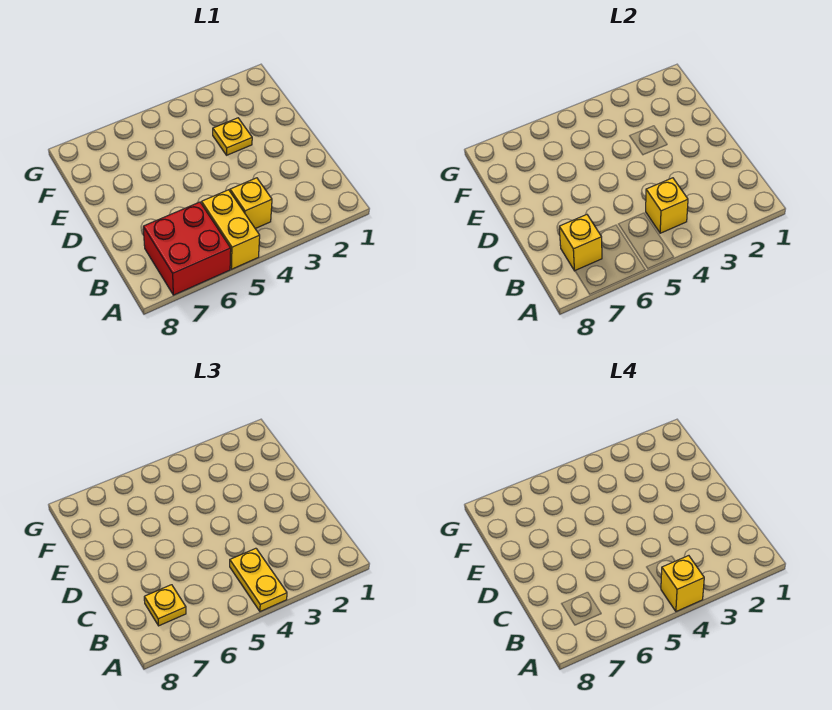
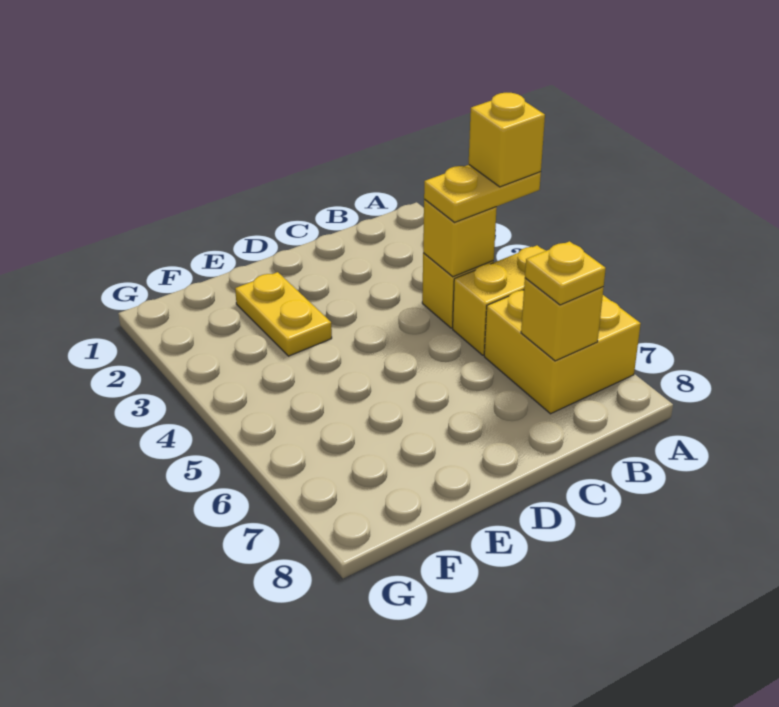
red 2x2 brick [143,202,231,295] -> yellow 2x2 brick [484,290,641,414]
yellow 1x1 plate [213,118,252,155] -> yellow 1x2 plate [235,272,332,356]

